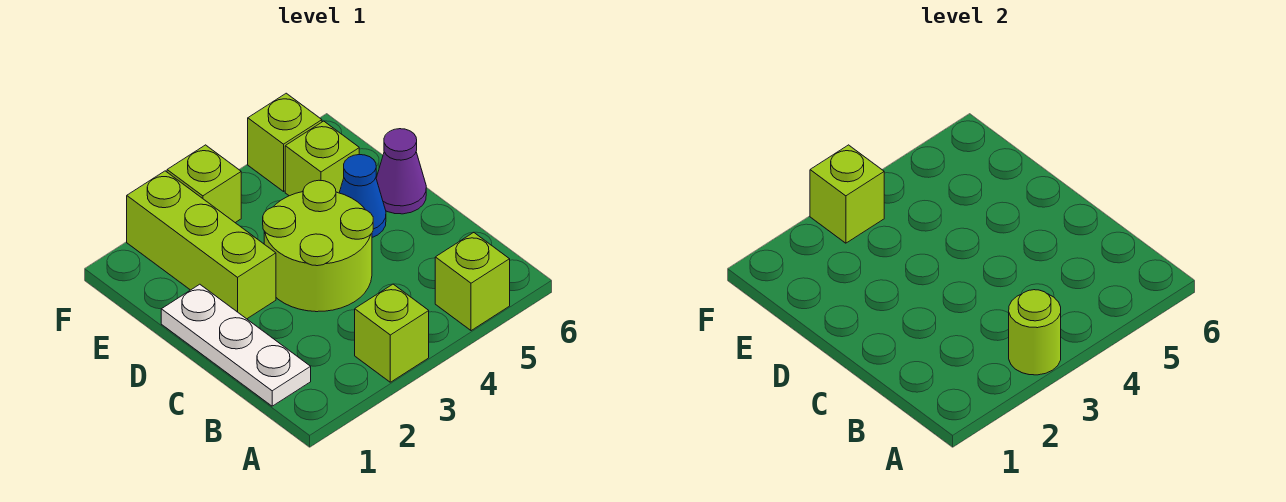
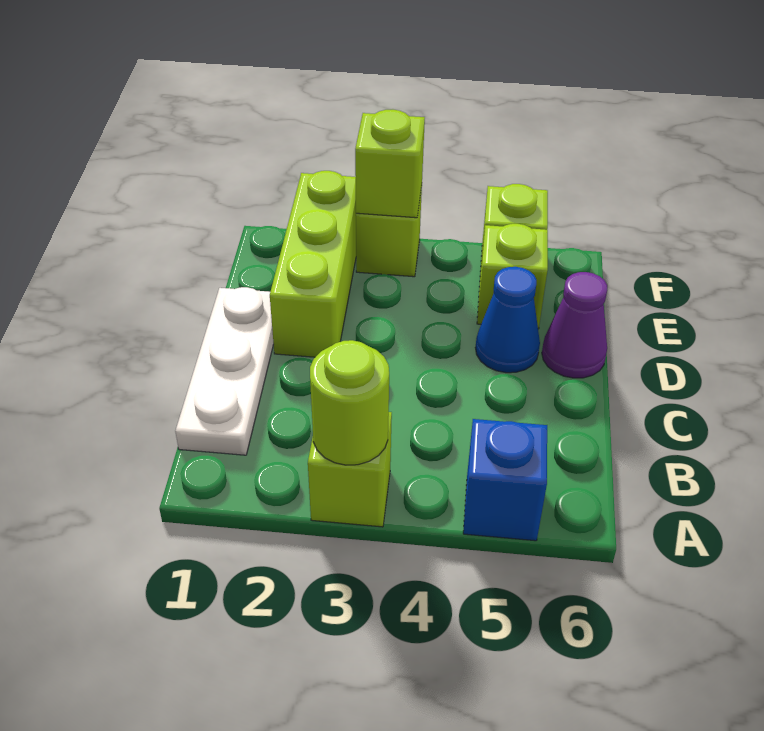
lime 1x1 brick [435,232,510,331] -> blue 1x1 brick [463,419,547,541]
lime 2x2 round brick [263,180,373,312] -> none

